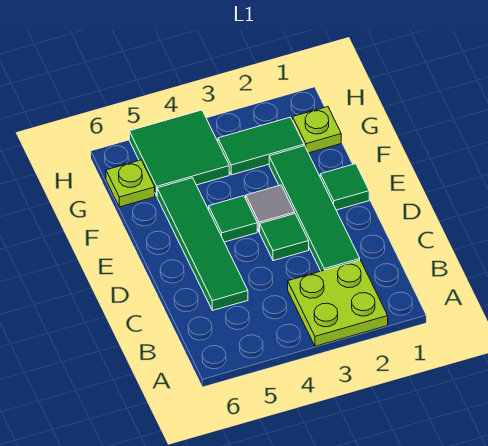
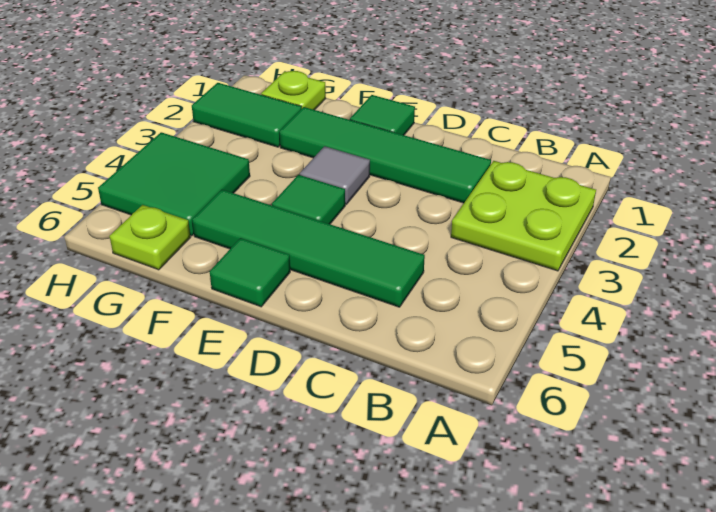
green 1x1 tile [260,214,309,261] -> green 1x1 tile moved to [210,238,290,307]
green 1x2 tile [218,117,304,175] -> green 1x2 tile turned to [192,83,302,147]

